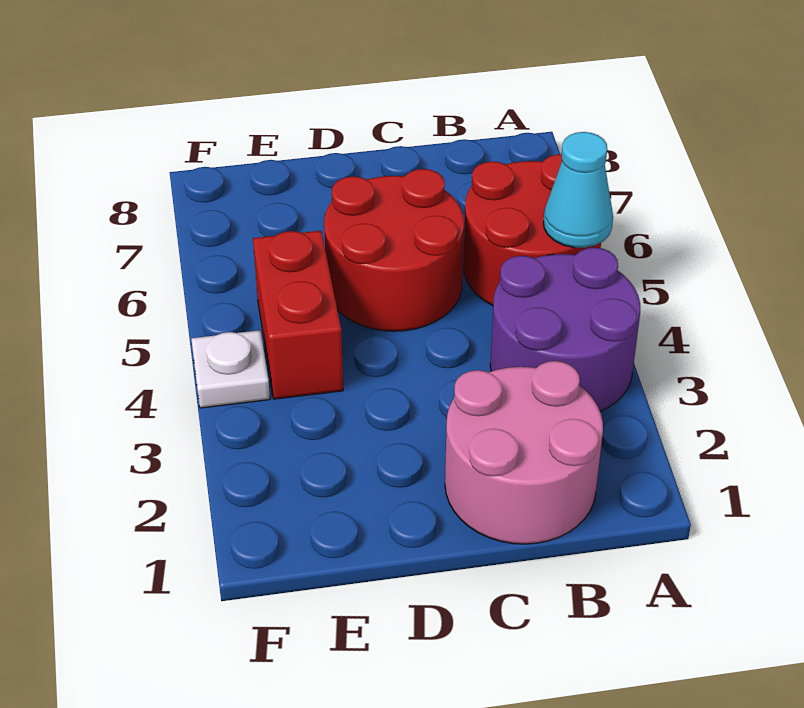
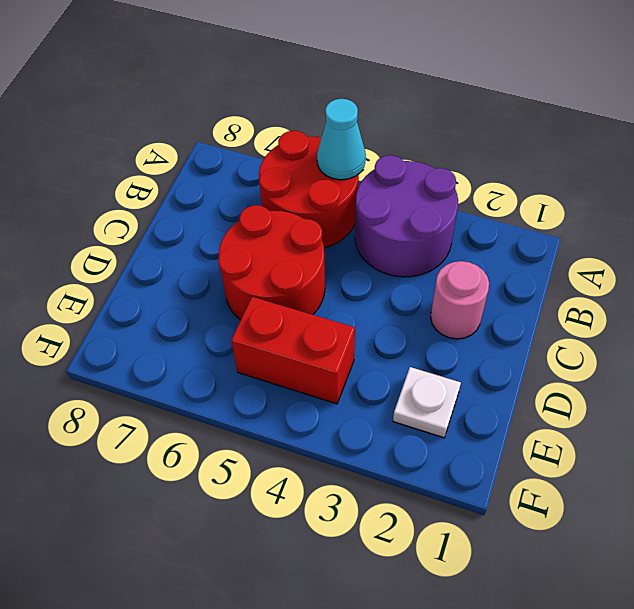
pink 2x2 round brick [445,361,603,544] -> pink 1x1 round brick [431,261,489,339]
white 1x1 plate [191,330,270,408] -> white 1x1 plate moved to [393,367,461,438]

